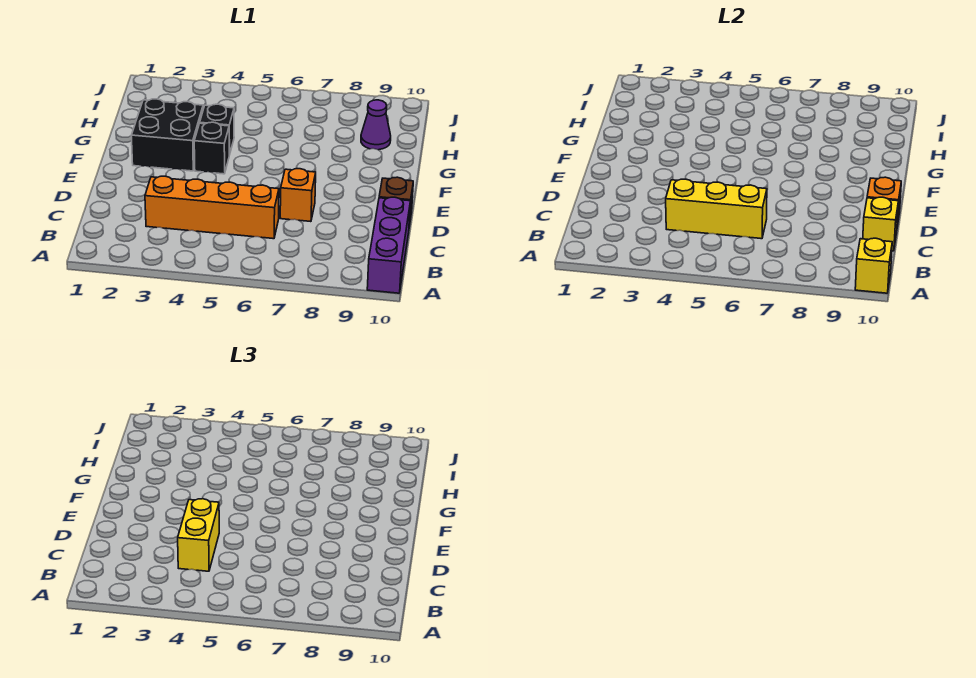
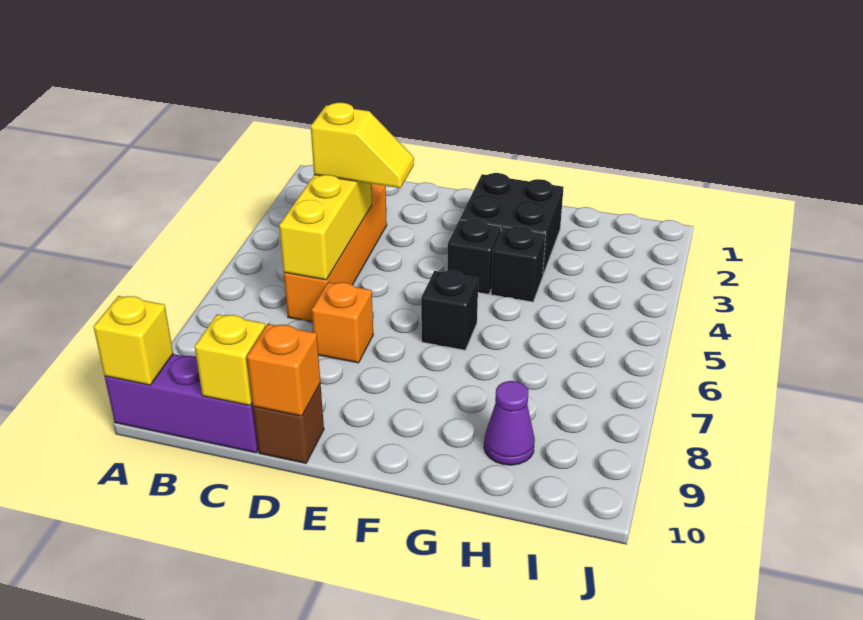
yellow 1x2 brick [178,499,219,571] -> yellow 1x2 slope [311,103,414,188]
none -> black 1x1 brick [421,271,478,350]

